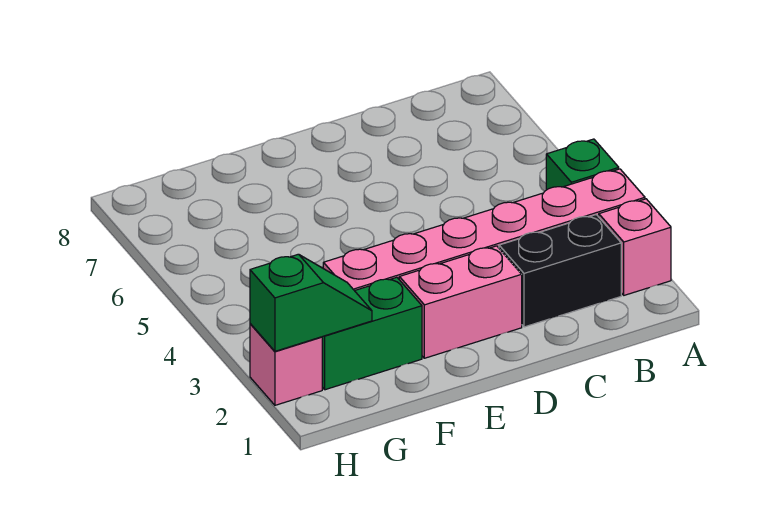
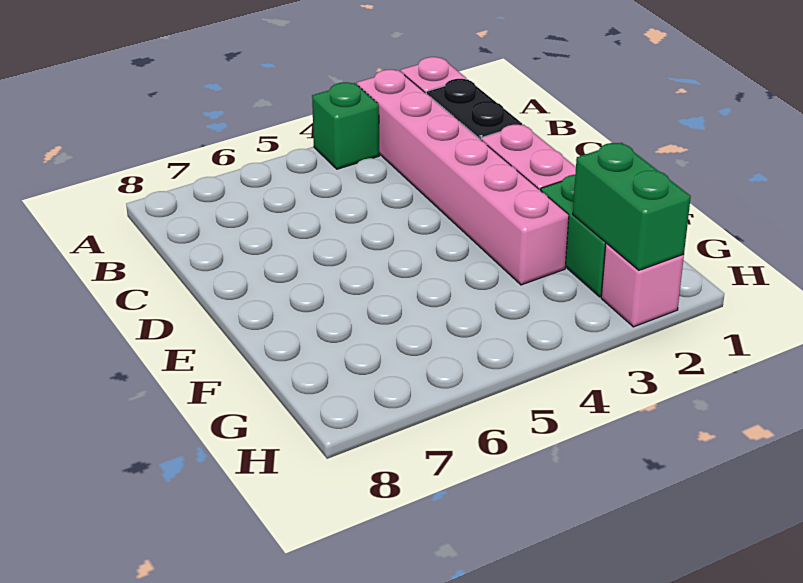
green 1x2 slope [250,254,372,351] -> green 1x2 brick [573,143,691,270]

